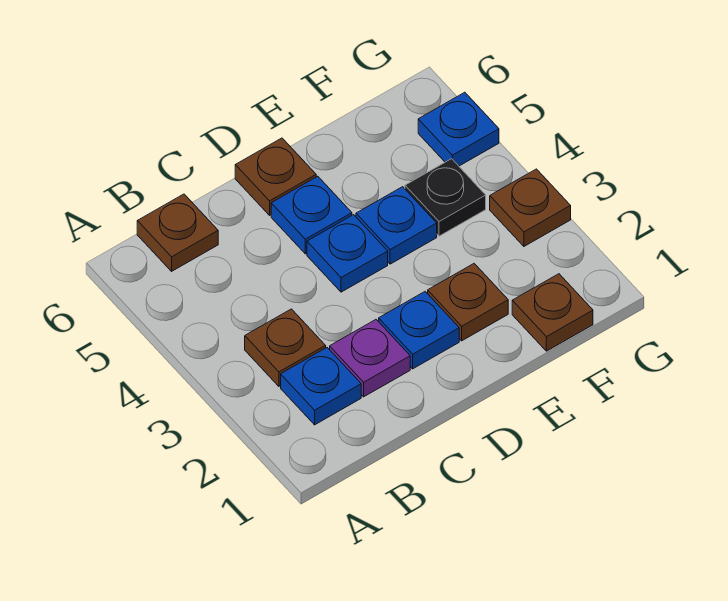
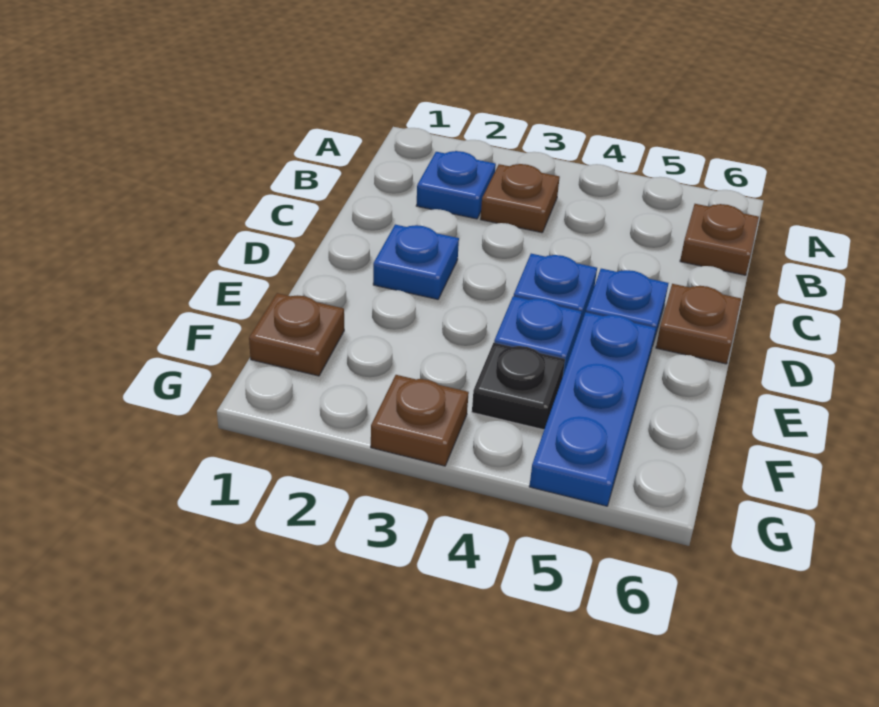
purple 1x1 plate [330,320,410,397] -> none
brown 1x1 plate [428,264,508,341] -> none
blue 1x1 plate [418,92,499,166] -> blue 1x3 plate [529,312,656,506]

